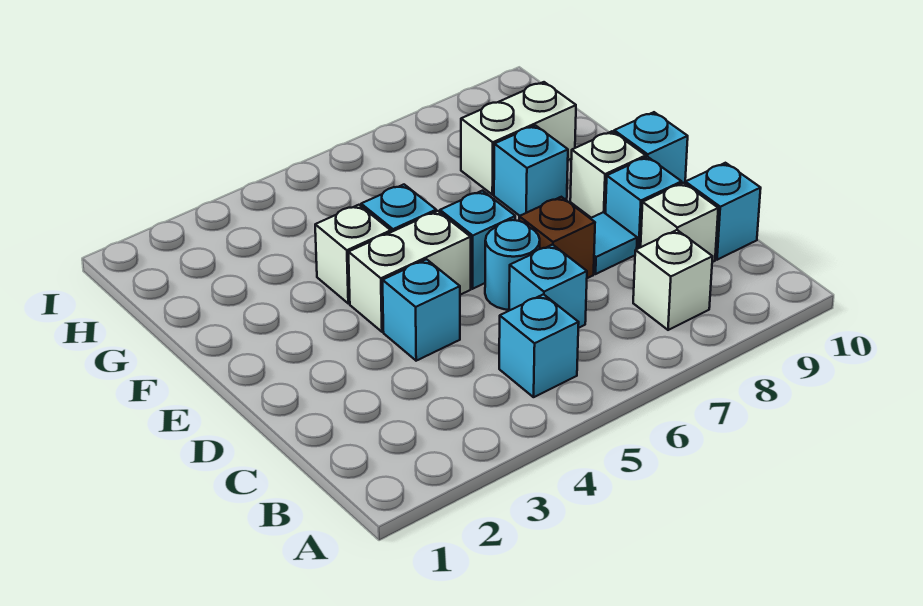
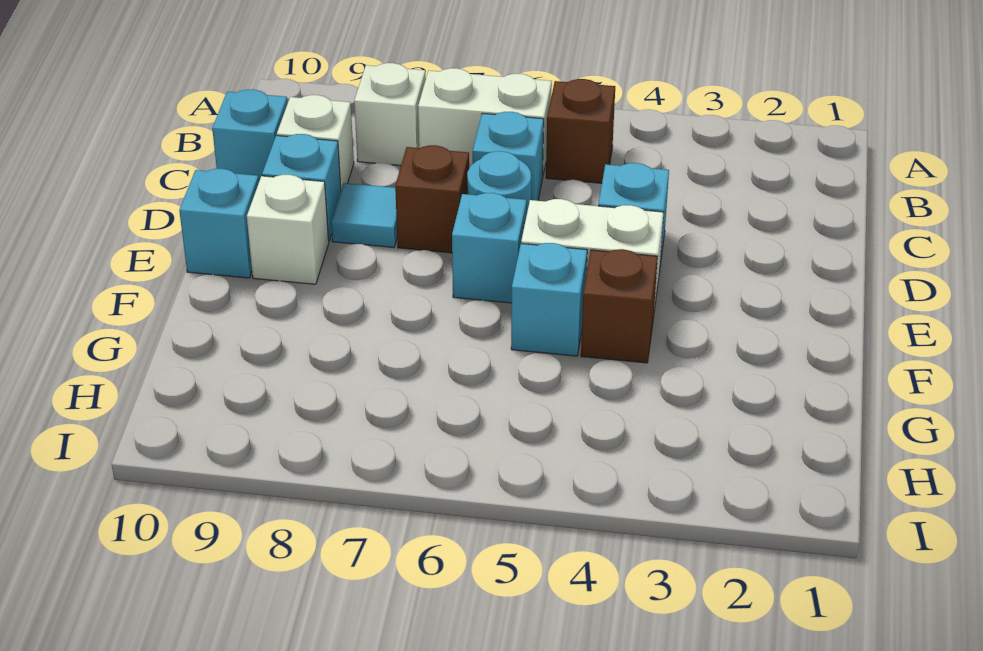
cyan 1x1 brick [499,294,579,397] -> brown 1x1 brick [546,79,615,183]
white 1x1 brick [315,205,391,304] -> brown 1x1 brick [581,249,658,363]
cyan 1x1 brick [494,125,568,216] -> none
white 1x2 brick [461,82,576,195] -> white 1x2 brick moved to [418,68,552,178]

